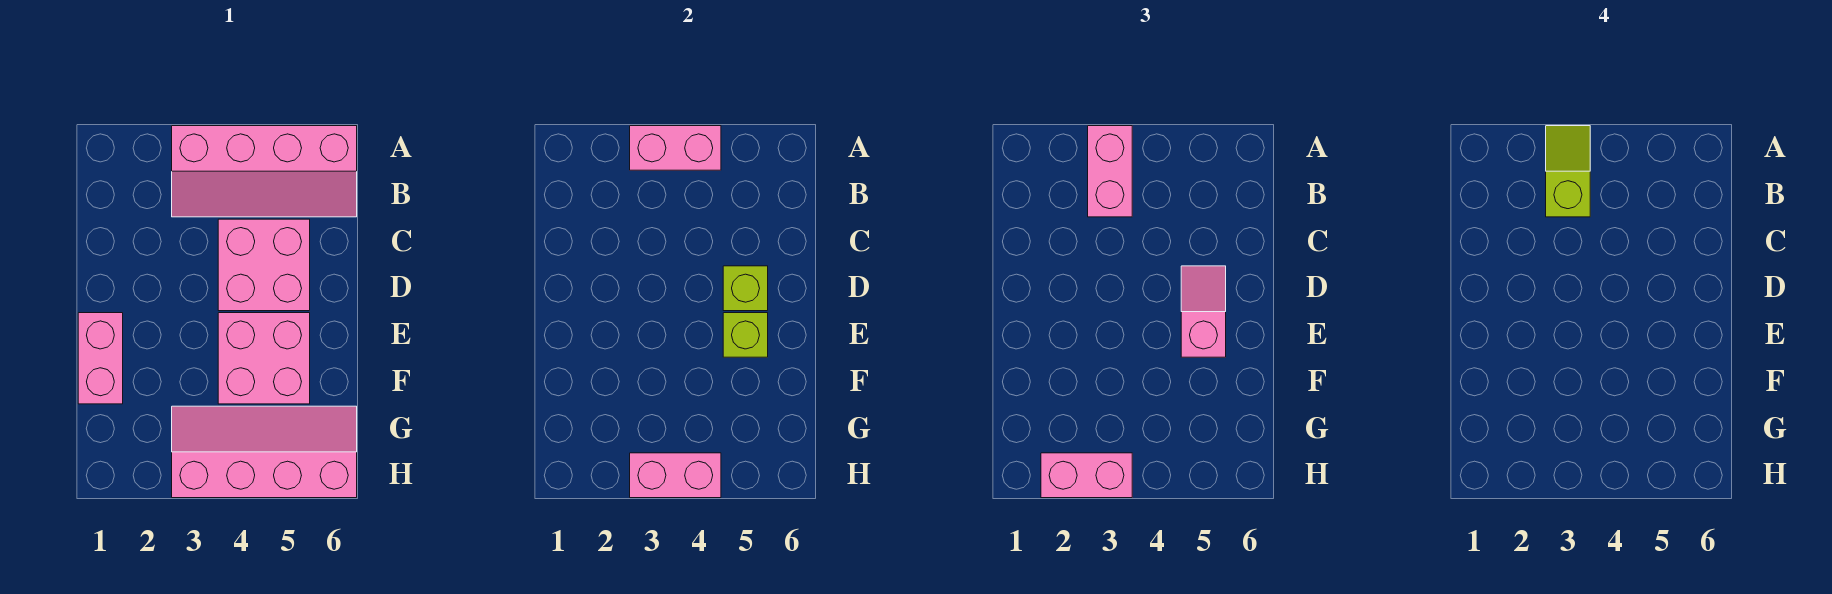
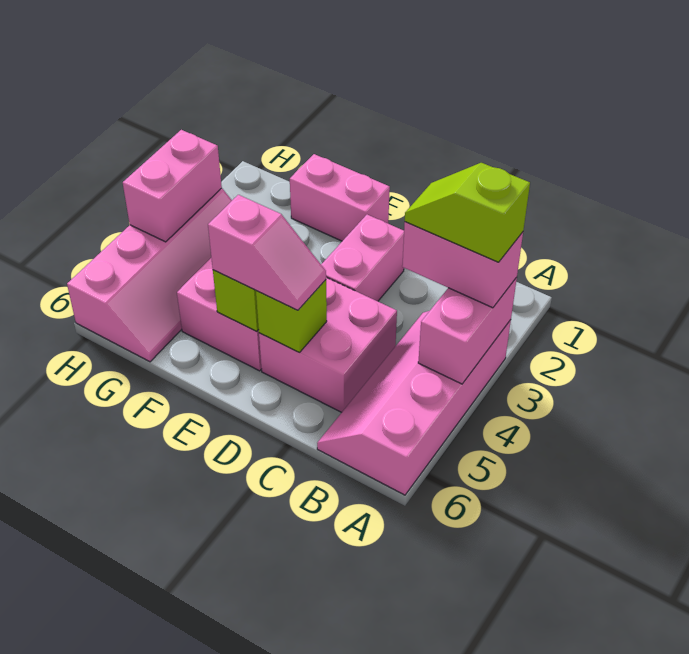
lime 1x2 slope [1546,126,1590,217] -> lime 1x2 slope turned to [405,163,530,262]
pink 1x2 brick [1041,453,1132,498] -> pink 1x2 brick moved to [321,215,404,301]

